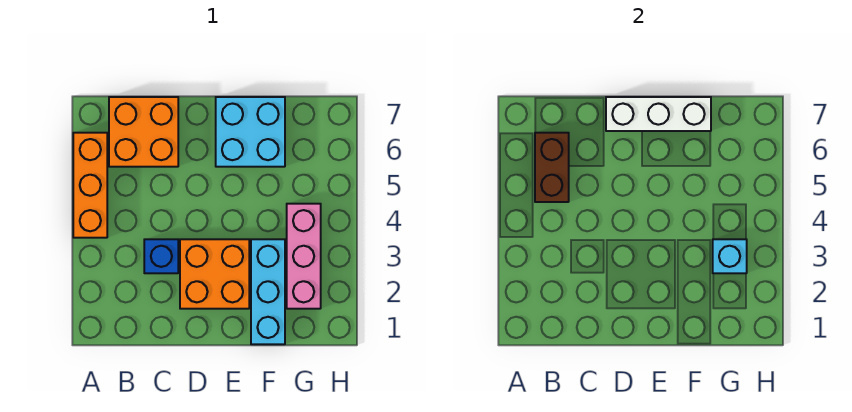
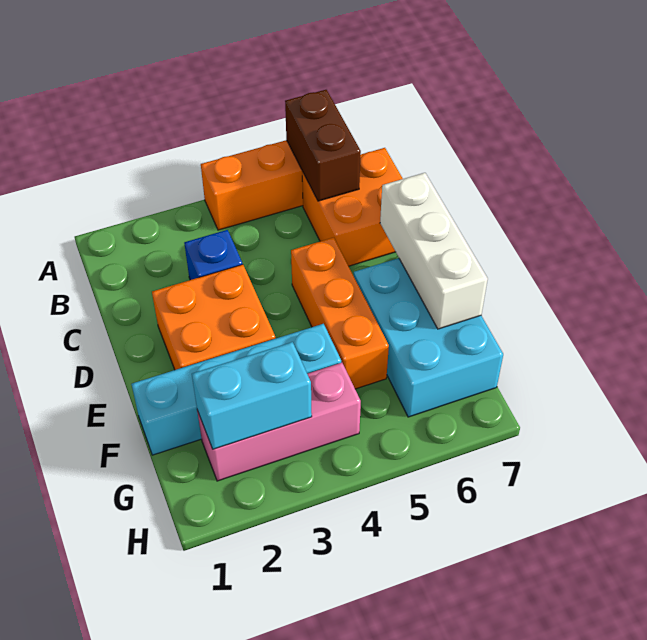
brown 1x2 brick [535,133,569,202] -> brown 1x2 brick turned to [285,90,361,201]
none -> orange 1x3 brick [291,238,389,389]
cyan 2x2 brick [216,97,285,167] -> cyan 2x3 brick [354,258,503,417]
cyan 1x3 brick [251,239,285,344] -> cyan 1x4 brick [131,324,341,455]
cyan 1x1 brick [713,239,747,273] -> cyan 1x2 brick [192,342,312,449]

